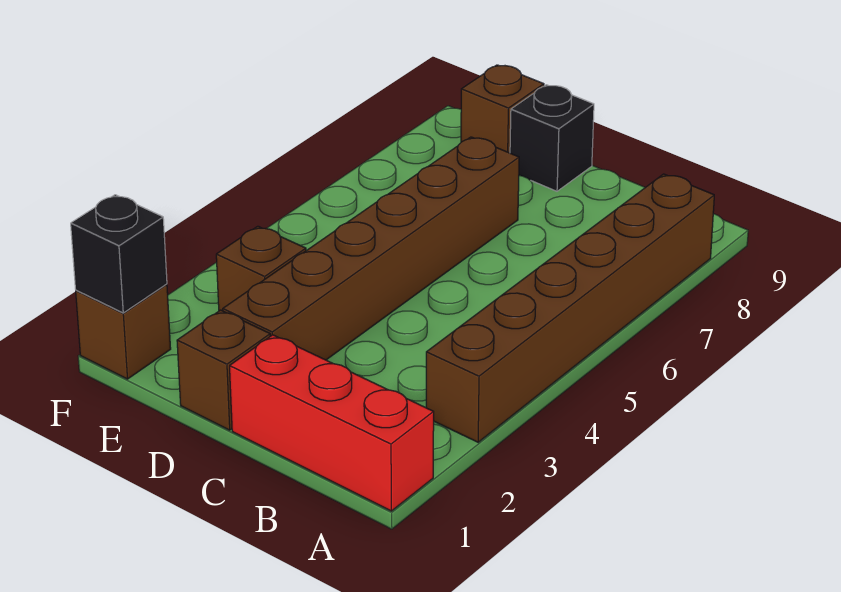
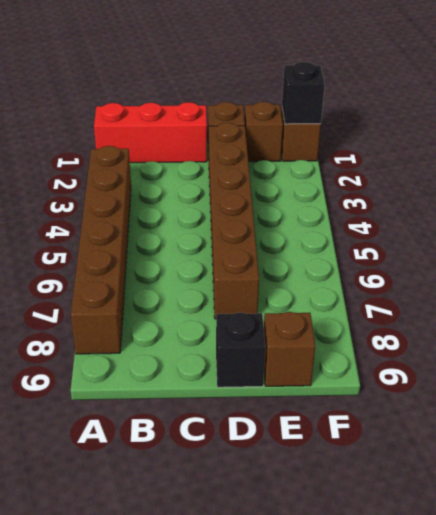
brown 1x1 brick [216,226,306,311] -> brown 1x1 brick moved to [244,102,283,162]

